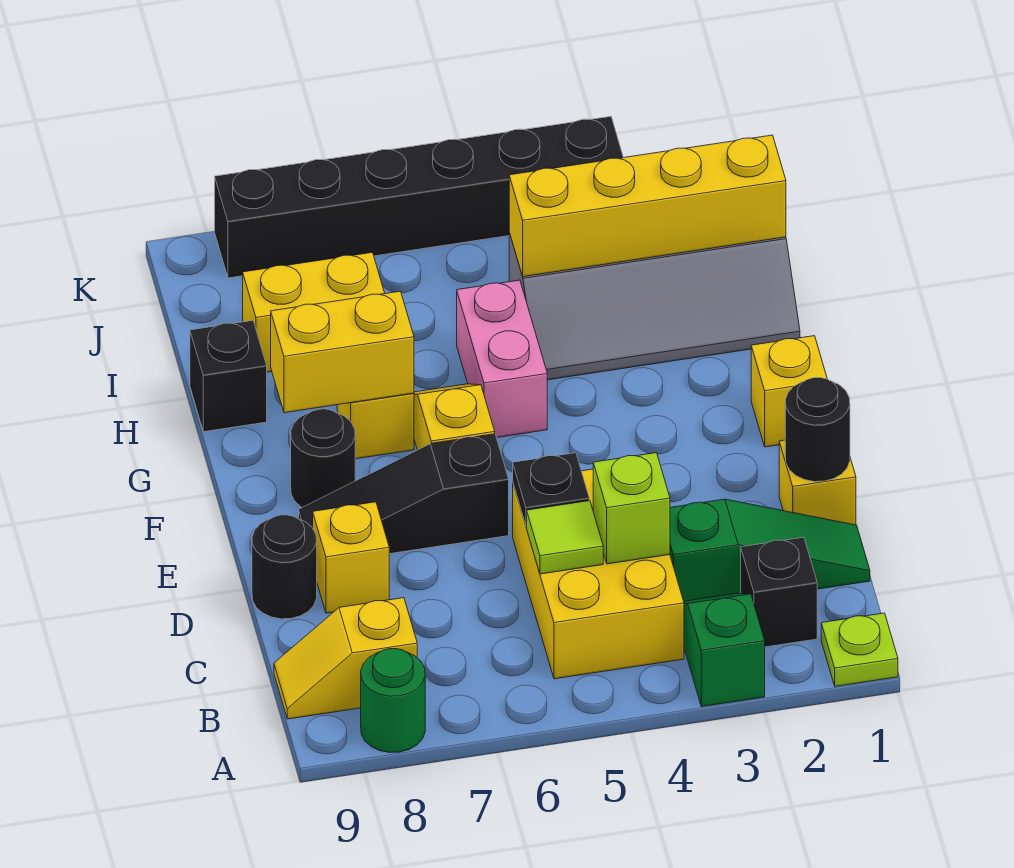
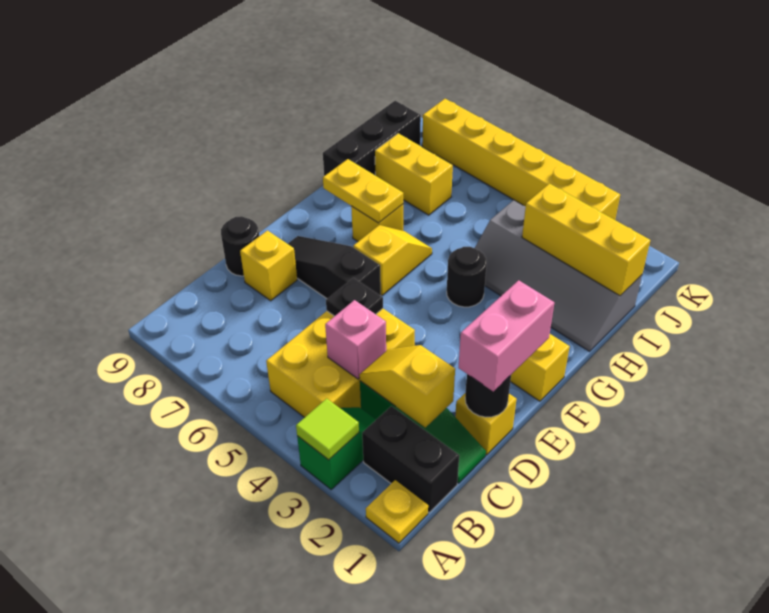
lime 1x1 plate [821,613,898,686] -> yellow 1x1 plate [366,480,428,543]
green 1x1 round brick [361,649,425,753] -> none
black 1x1 brick [741,537,817,647] -> black 1x2 brick [362,406,459,512]
yellow 1x2 slope [274,598,417,719] -> yellow 1x2 slope moved to [359,345,455,427]
lime 1x1 brick [593,453,670,564] -> pink 1x1 brick [325,300,386,379]
lime 1x1 tile [527,501,603,574] -> lime 1x1 tile moved to [296,398,359,460]
black 1x1 round brick [291,409,355,507] -> black 1x1 round brick moved to [447,247,487,307]
pink 1x2 brick [457,280,547,438] -> pink 1x2 brick moved to [458,280,554,391]
yellow 1x2 brick [271,291,414,413] -> yellow 1x2 plate [323,159,403,223]
black 1x1 brick [190,320,267,432] -> black 1x3 brick [323,101,421,176]
yellow 1x4 brick [509,135,786,277] -> yellow 1x3 brick [522,184,650,296]
black 1x6 brick [215,116,623,278] -> yellow 1x6 brick [422,99,620,220]

